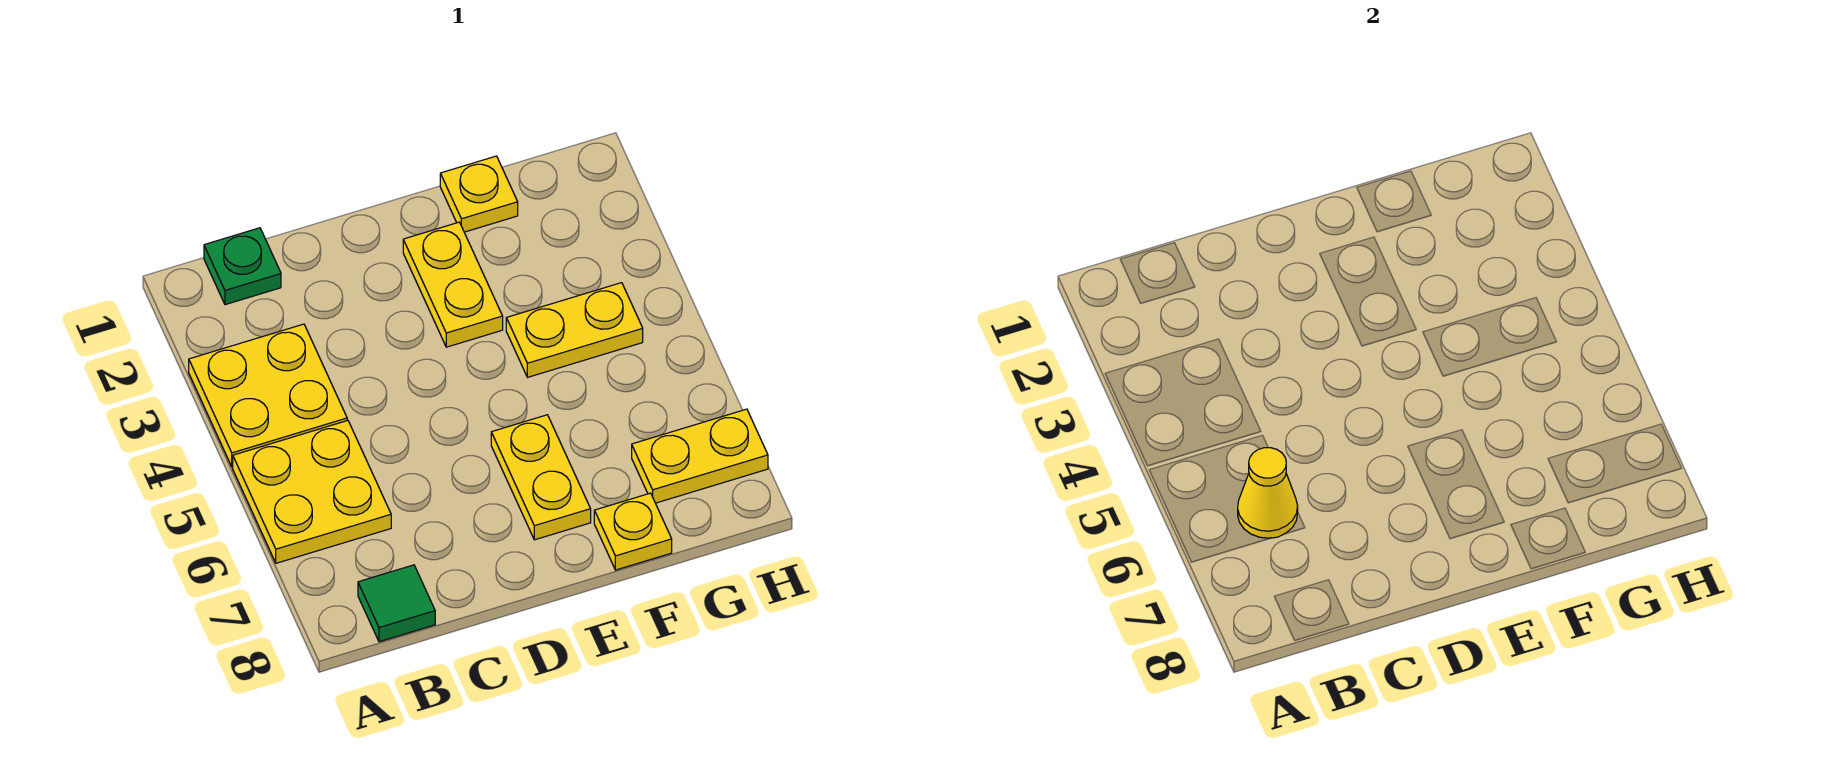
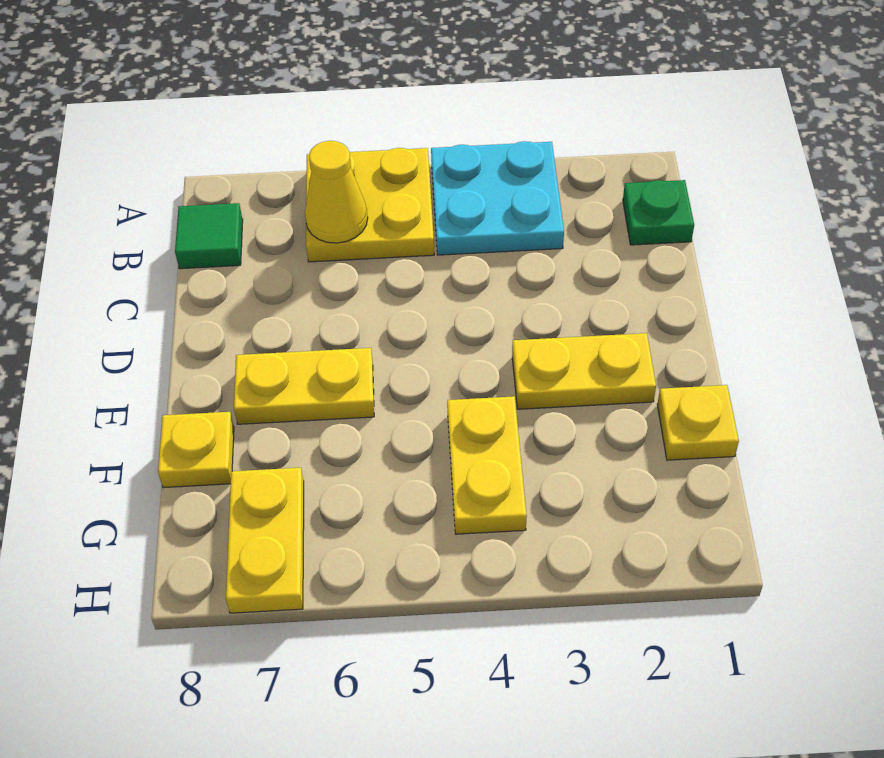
yellow 2x2 plate [189,324,347,467] -> cyan 2x2 plate [431,141,564,255]

